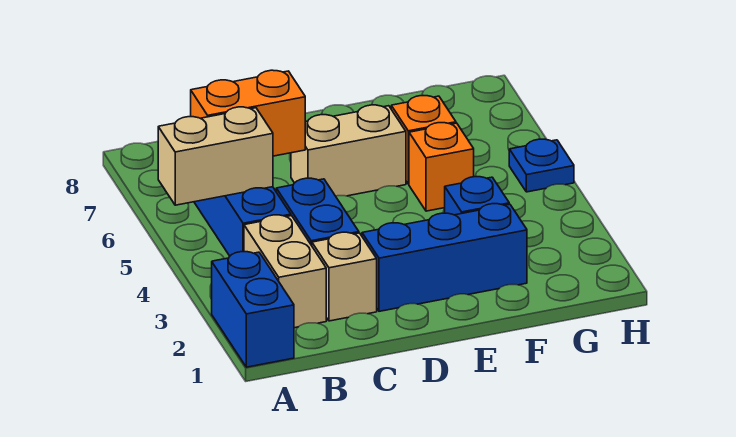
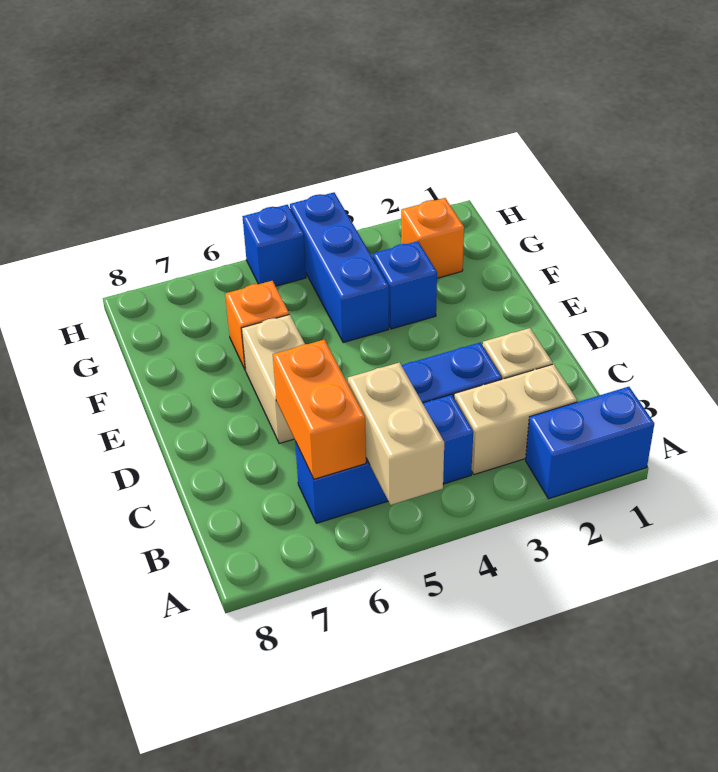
blue 1x3 brick [362,204,527,311] -> blue 1x3 brick moved to [290,192,389,343]
orange 1x1 brick [409,123,474,211] -> orange 1x1 brick moved to [401,198,464,278]
blue 1x1 plate [509,139,574,192] -> blue 1x1 brick [242,205,306,286]

